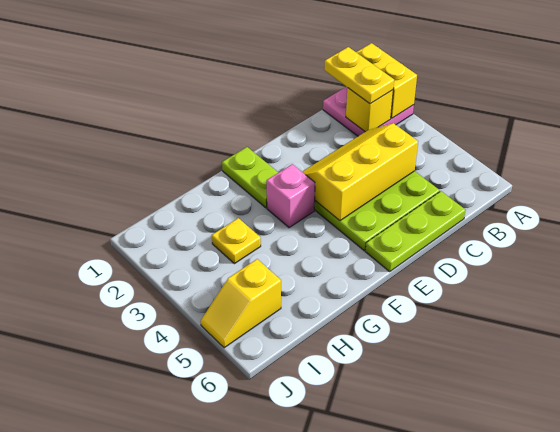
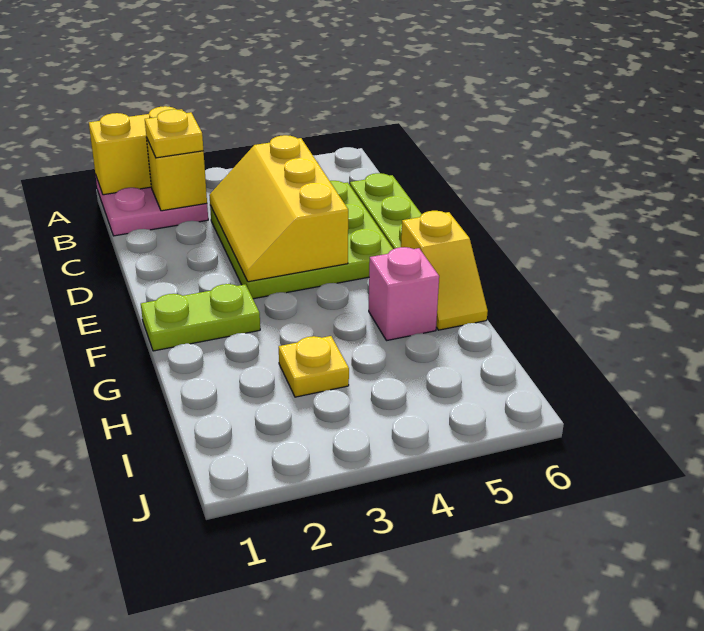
yellow 1x2 plate [324,47,394,104] -> yellow 1x1 plate [145,109,203,158]
pink 1x1 brick [267,164,315,228] -> pink 1x1 brick moved to [369,247,439,341]
yellow 1x2 slope [201,259,281,348] -> yellow 1x2 slope moved to [401,211,488,330]

